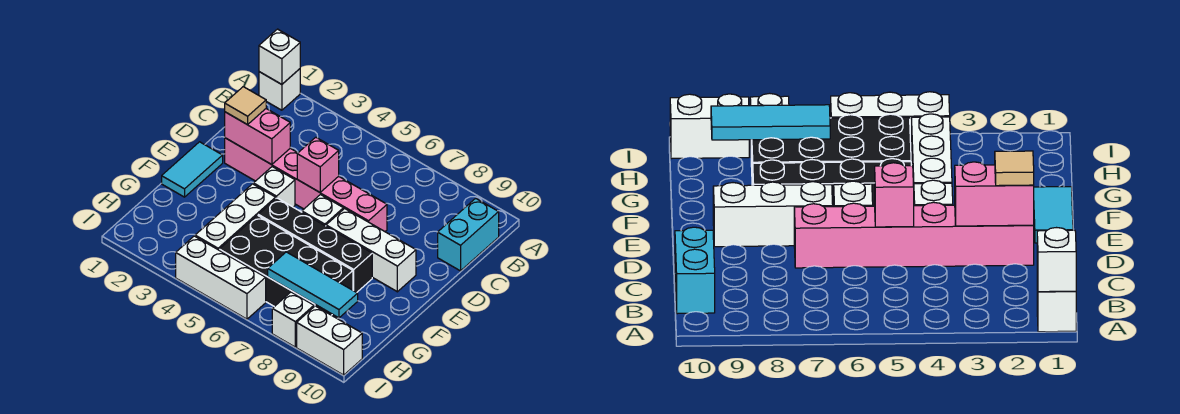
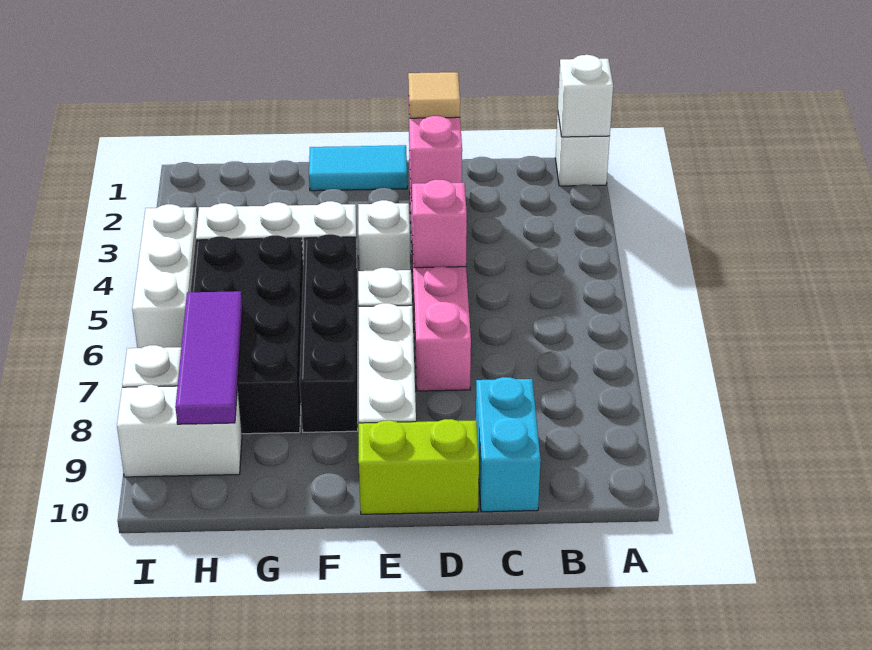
cyan 1x2 brick [438,198,499,271] -> cyan 1x2 brick turned to [476,377,541,512]
none -> lime 1x2 brick [359,419,479,514]
cyan 1x3 tile [268,252,358,318] -> purple 1x3 tile [175,291,243,424]
white 1x2 brick [297,306,362,375] -> white 1x2 brick turned to [117,385,242,477]

